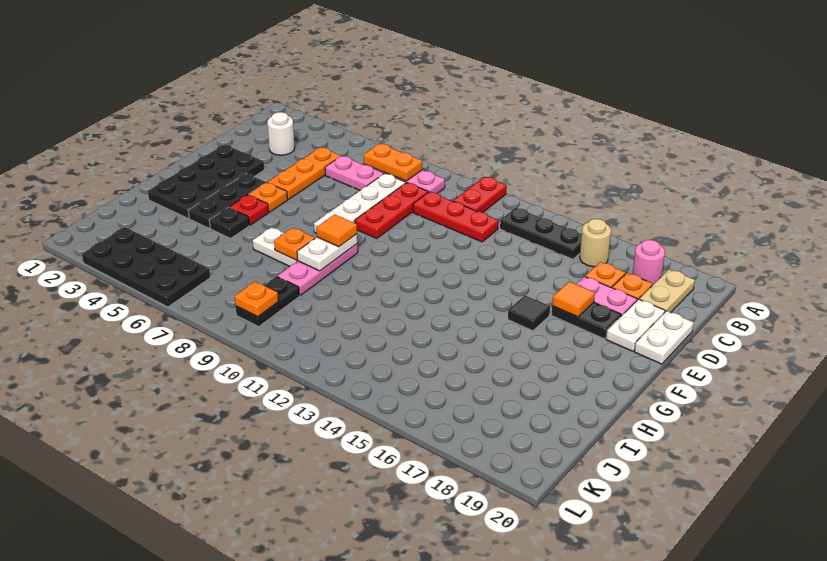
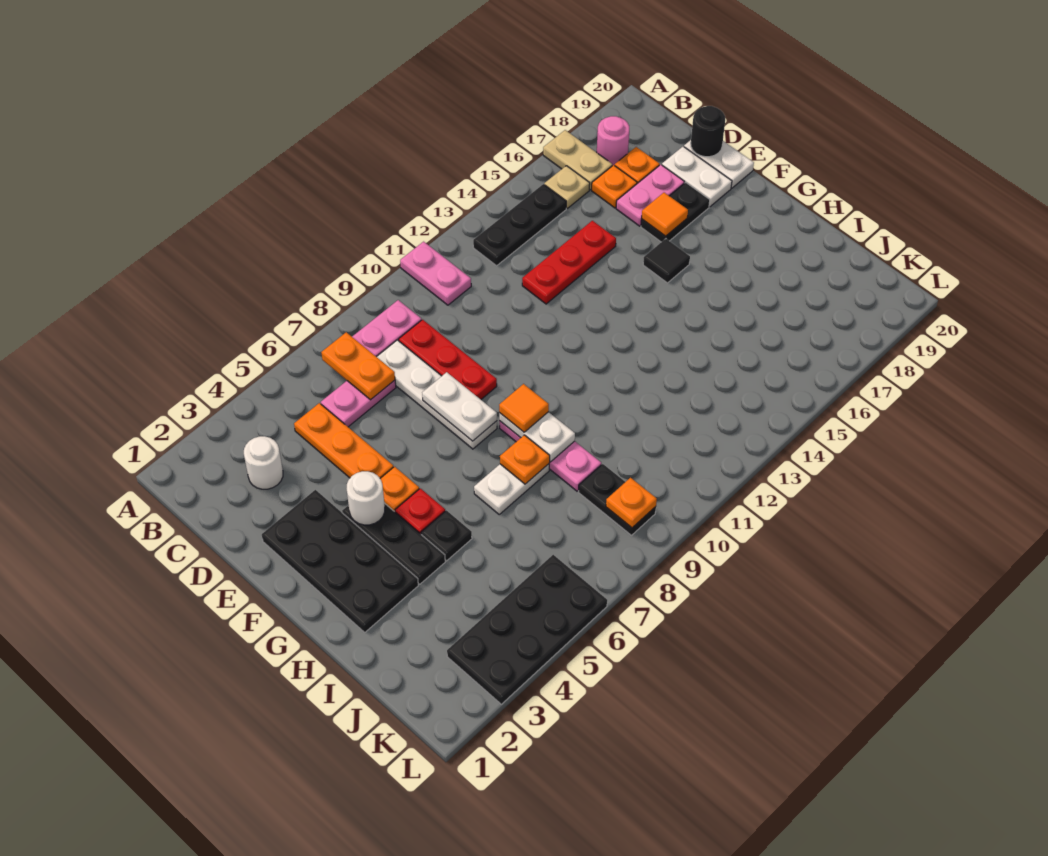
red 1x2 plate [453,177,507,212] -> pink 1x2 plate [400,242,471,305]
orange 1x2 plate [364,144,422,181] -> orange 1x2 plate turned to [321,332,395,400]
tan 1x1 round brick [580,219,611,267] -> tan 1x1 plate [544,166,590,208]
tan 1x2 plate [639,269,695,312] -> tan 1x2 plate moved to [543,130,612,190]
red 1x3 plate [413,192,498,242] -> red 1x3 plate moved to [522,221,616,304]
none -> black 1x1 round brick [691,106,725,157]
none -> white 1x2 plate [422,372,497,441]
none -> white 1x1 round brick [347,471,385,525]

